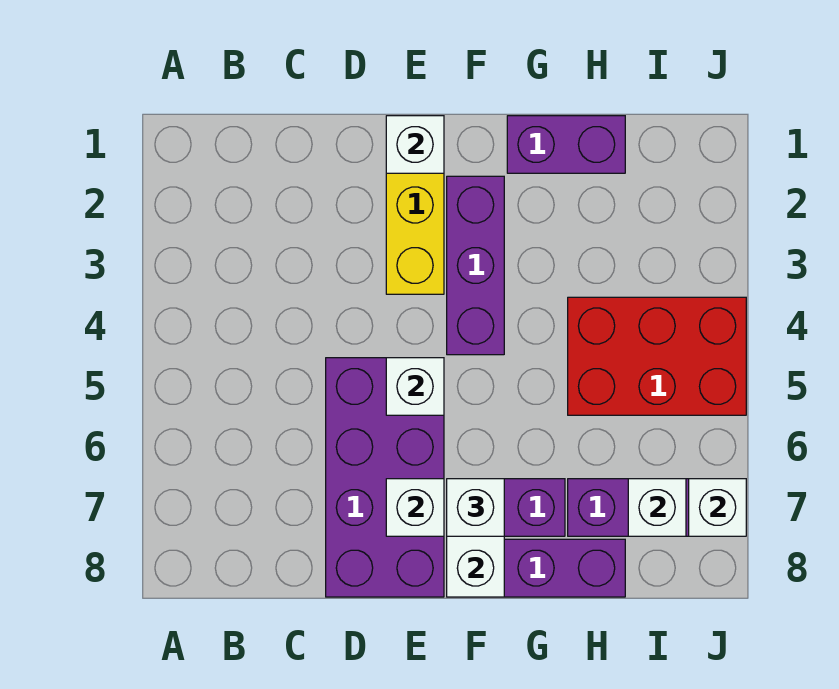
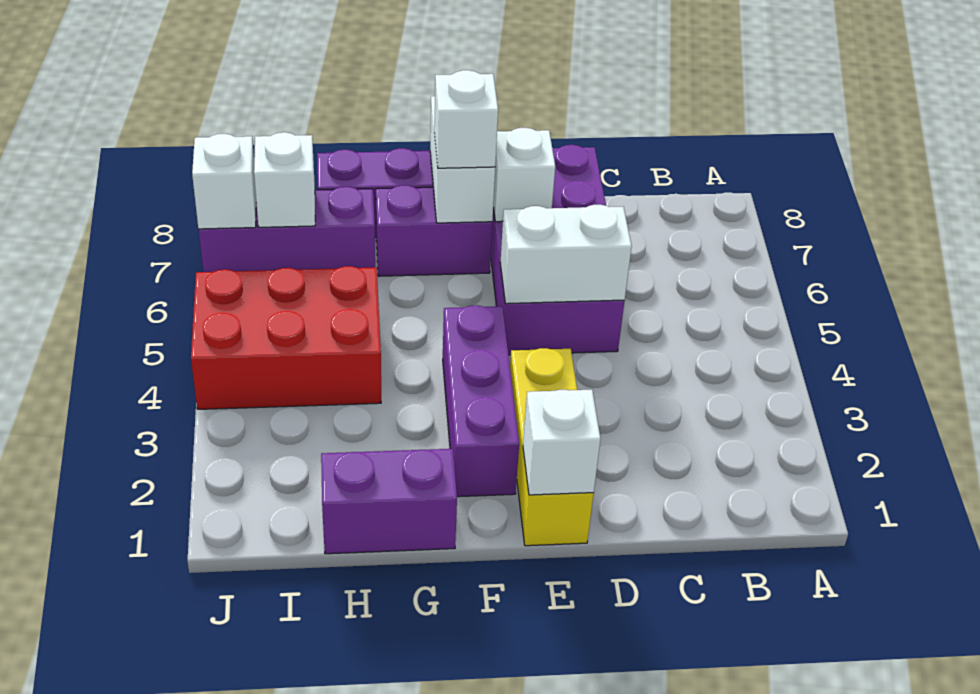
white 1x1 brick [386,358,444,415] -> white 1x2 brick [500,205,632,304]

